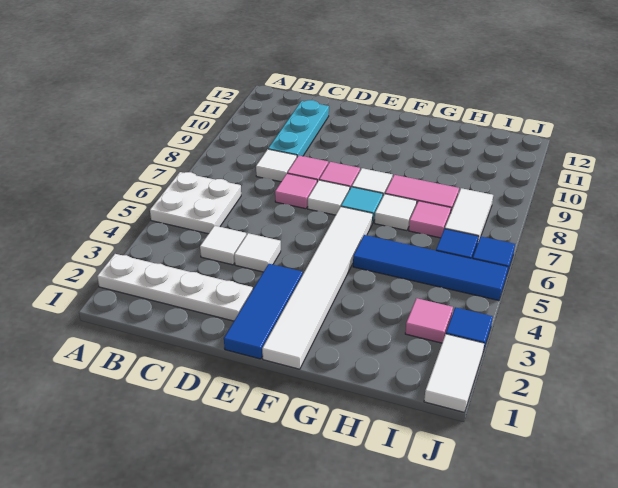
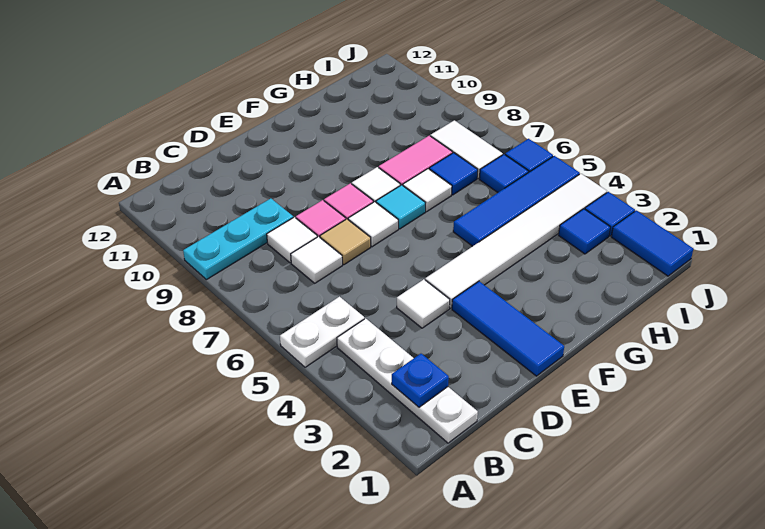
white 1x4 plate [97,254,253,321] -> white 1x4 plate turned to [337,318,478,443]
white 2x2 plate [150,172,241,234] -> white 1x2 plate [280,297,364,367]
none -> blue 1x1 plate [392,354,449,407]
white 1x1 tile [200,226,246,265] -> white 1x1 tile moved to [291,237,342,283]
cyan 1x3 plate [268,100,329,157] -> cyan 1x3 plate turned to [183,198,293,280]
pink 1x1 tile [275,173,317,209] -> tan 1x1 tile [320,219,371,265]
white 1x6 tile [262,207,373,369] -> white 1x6 tile turned to [425,174,607,308]
pink 1x1 tile [409,201,451,238] -> blue 1x1 tile [429,153,478,195]
pink 1x1 tile [405,298,453,343] -> blue 1x1 tile [559,209,610,254]
white 1x2 tile [424,334,484,412] -> blue 1x2 tile [611,211,693,276]

